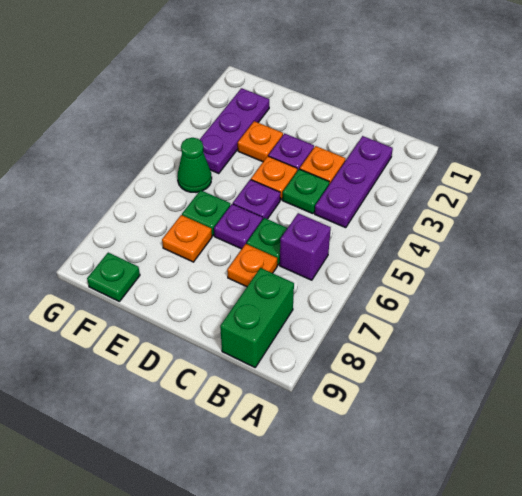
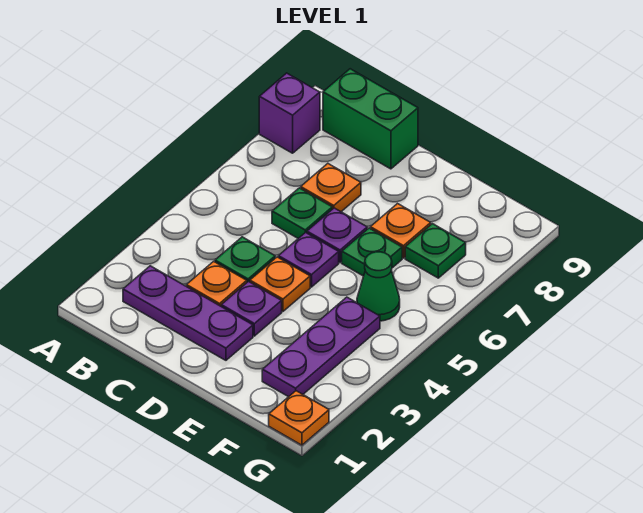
purple 1x3 plate [315,136,393,228] -> purple 1x3 plate turned to [123,266,253,360]
purple 1x1 brick [280,213,331,280] -> purple 1x1 brick moved to [259,73,320,153]
green 1x2 brick [220,268,294,367] -> green 1x2 brick turned to [323,69,418,169]
orange 1x1 plate [238,121,283,162] -> orange 1x1 plate moved to [269,391,329,445]
green 1x1 plate [87,253,140,301] -> green 1x1 plate moved to [405,224,466,278]

